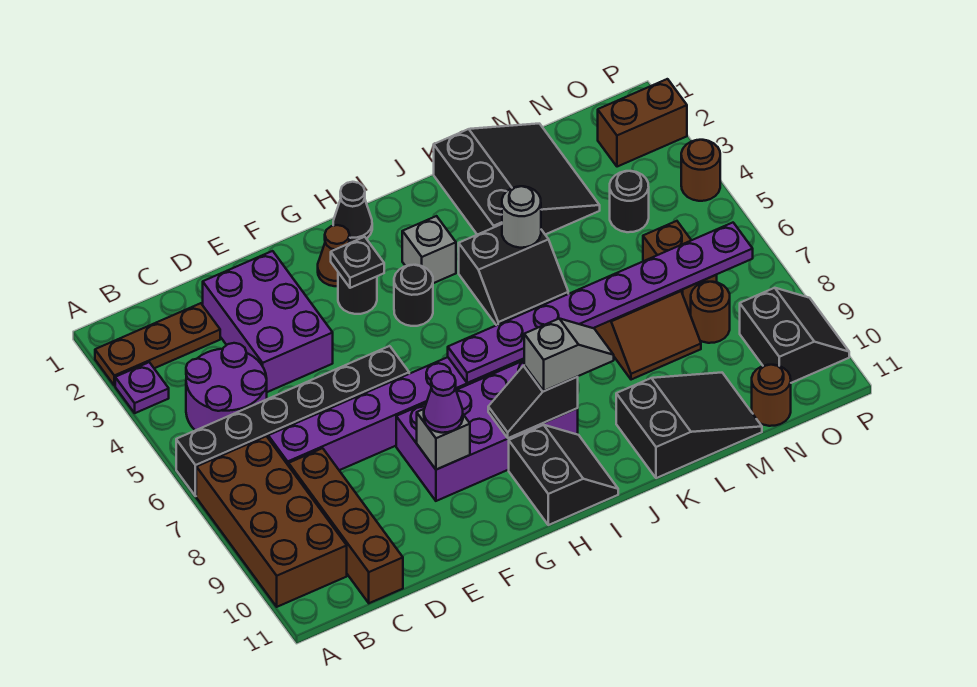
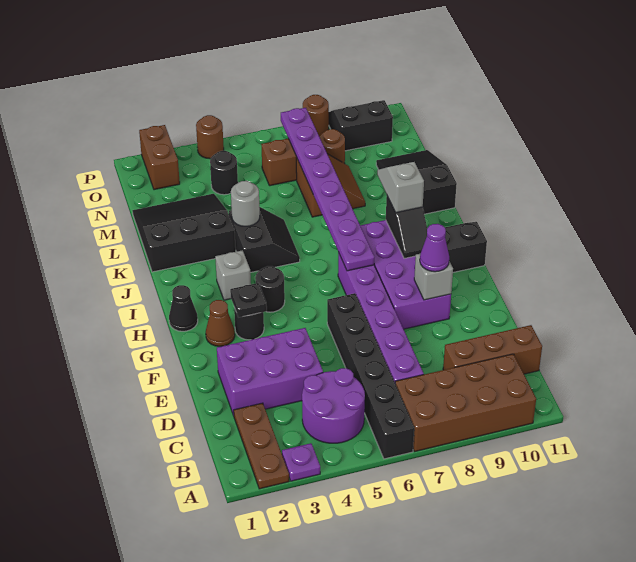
brown 1x4 brick [289,448,403,603] -> brown 1x3 brick [443,325,542,374]
brown 1x1 round brick [752,365,791,426] -> brown 1x1 round brick moved to [303,95,329,136]

